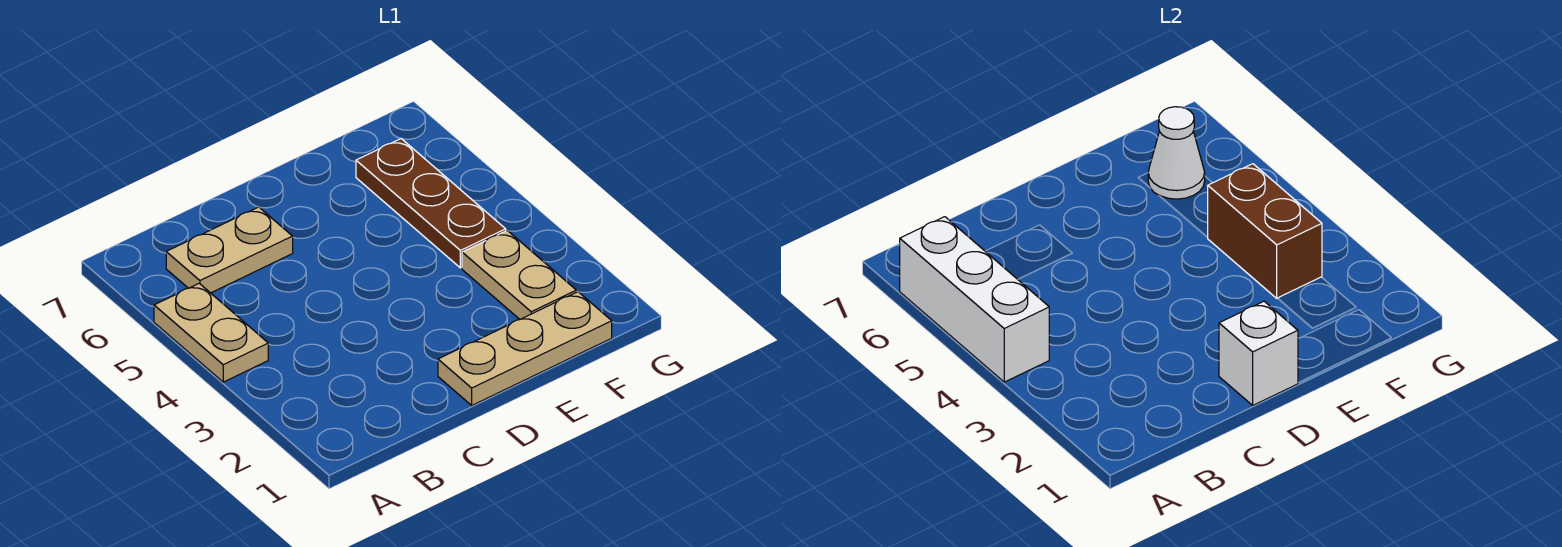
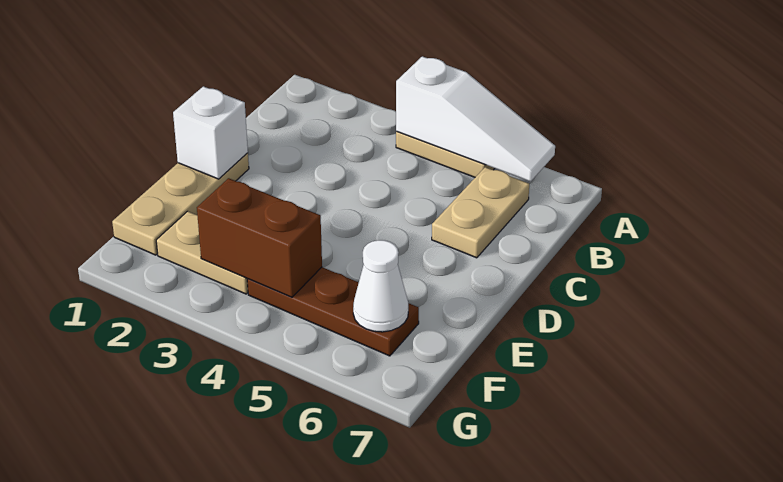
white 1x3 brick [900,217,1049,382] -> white 1x3 slope [396,56,555,182]

